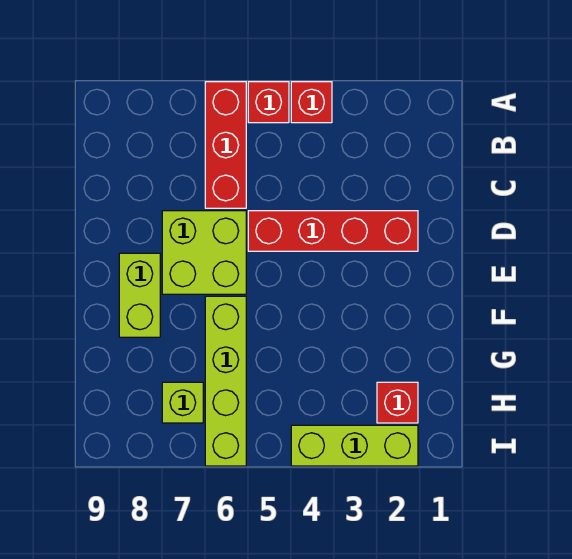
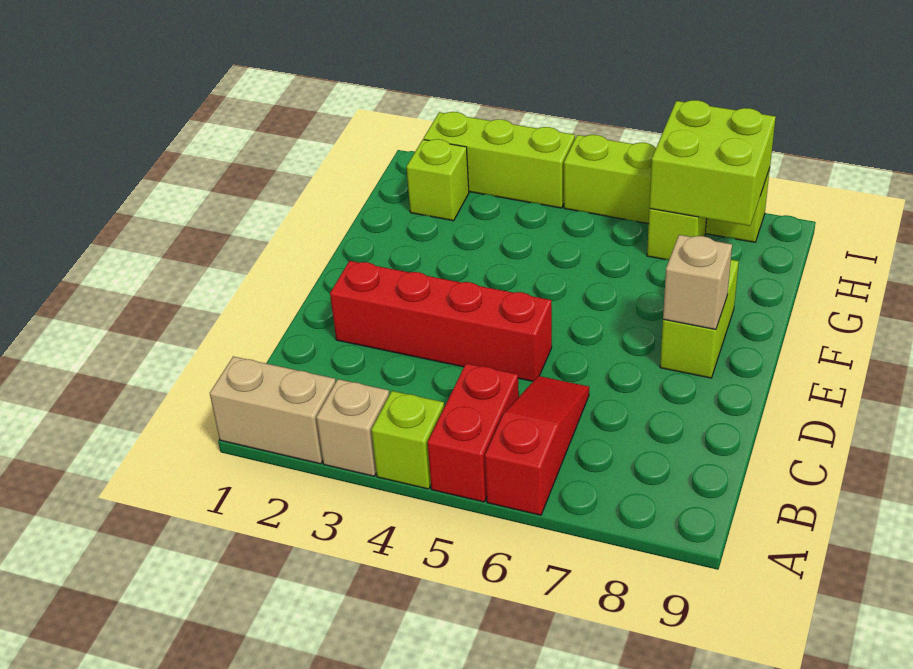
none -> tan 1x2 brick [210,356,336,464]
none -> tan 1x1 brick [316,379,389,476]
red 1x1 brick [291,82,332,123] -> lime 1x1 brick [371,391,444,489]
red 1x1 brick [248,82,289,123] -> red 1x2 brick [427,363,519,502]
red 1x3 brick [205,82,246,208] -> red 1x3 slope [485,376,589,515]
lime 2x2 brick [162,211,246,294] -> lime 2x2 brick moved to [649,100,776,226]
none -> tan 1x1 brick [663,235,732,330]
lime 1x4 brick [205,296,246,466] -> lime 1x4 brick turned to [564,135,770,242]
red 1x1 brick [377,382,418,423] -> lime 1x1 brick [406,139,469,221]

